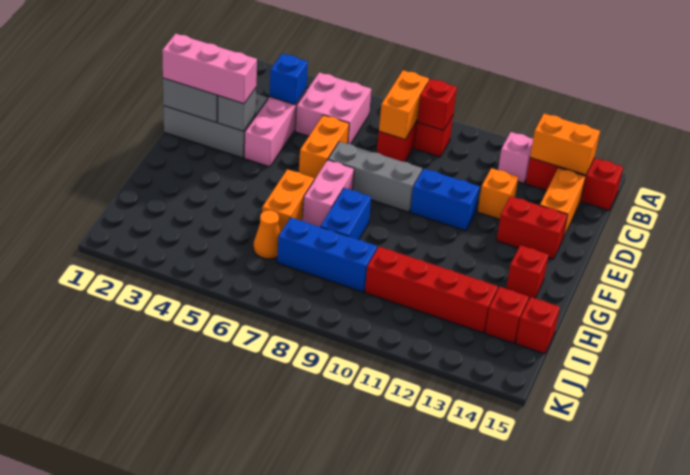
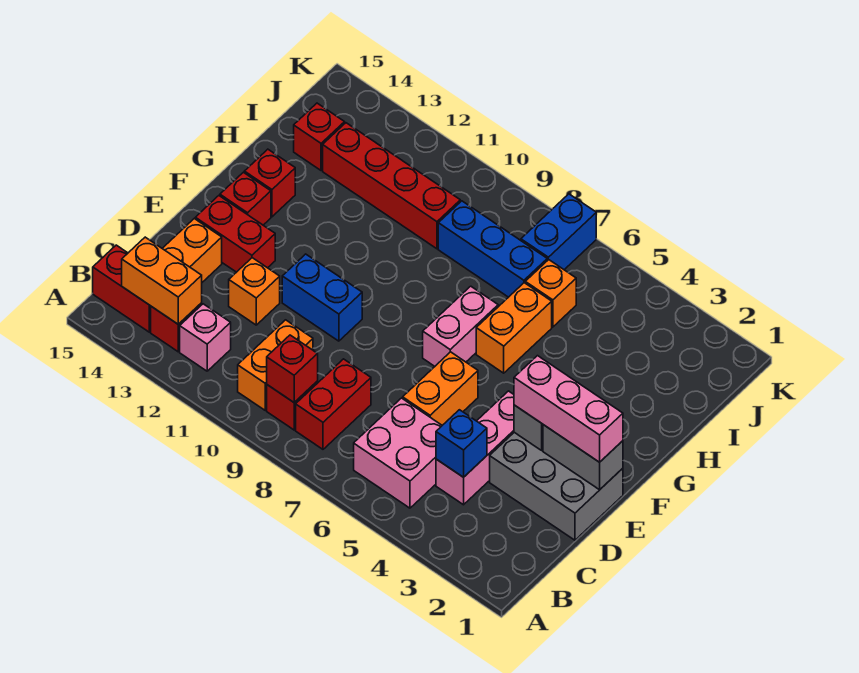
orange 1x2 brick [379,70,429,139] -> orange 1x2 brick moved to [238,320,313,410]
grey 1x3 brick [328,142,422,212] -> none
blue 1x2 brick [320,188,371,240] -> blue 1x2 brick moved to [521,194,596,270]
orange 1x1 cone [254,210,281,259] -> orange 1x1 brick [525,260,576,327]
red 1x1 brick [516,297,560,354] -> red 1x1 brick moved to [220,172,271,225]

